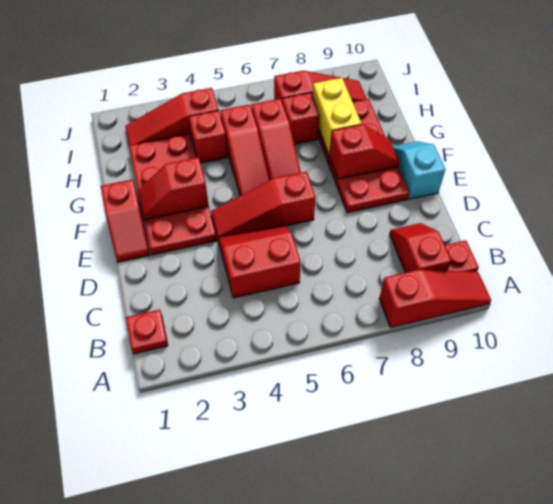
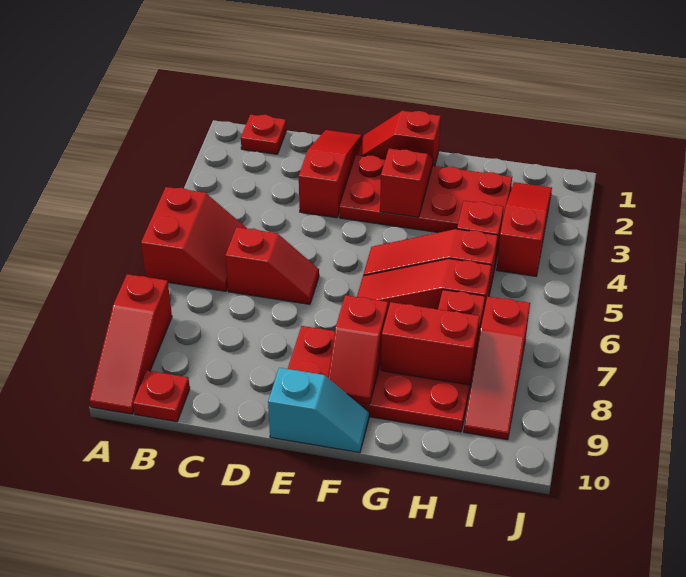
red 1x2 slope [390,223,451,273] -> red 1x2 slope moved to [225,227,319,304]
red 2x2 slope [218,224,301,298] -> red 2x2 slope moved to [141,187,247,291]
red 1x3 slope [211,172,316,238] -> red 1x3 slope moved to [299,130,362,218]
yellow 1x2 brick [313,78,361,154] -> red 1x2 brick [381,302,480,385]

